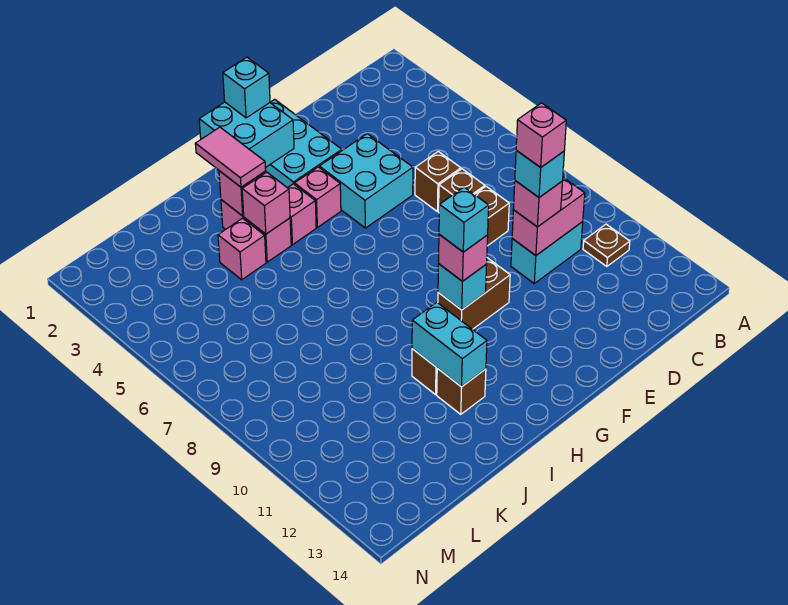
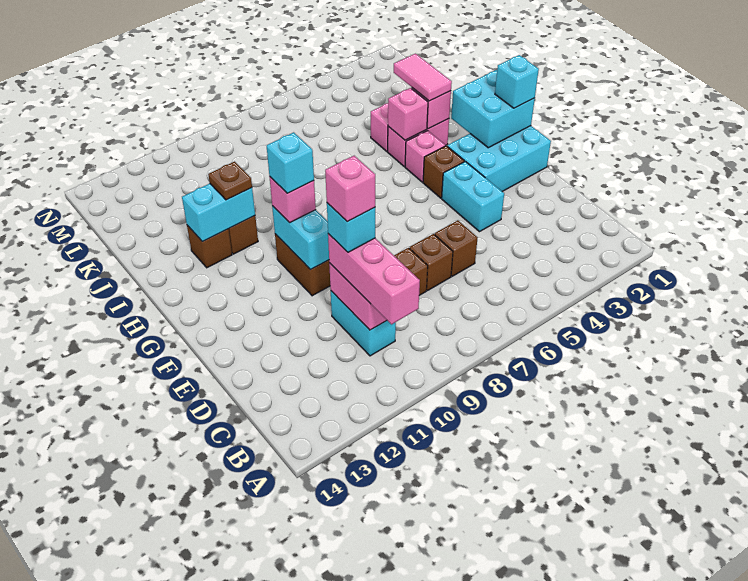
brown 1x1 plate [583,224,630,267] -> brown 1x1 plate moved to [208,162,252,200]
pink 1x1 brick [513,181,563,227] -> pink 1x3 brick [328,234,420,324]
cyan 2x2 brick [319,134,413,228] -> cyan 1x2 brick [442,161,504,232]
pink 1x1 brick [295,167,341,227] -> brown 1x1 brick [423,146,464,198]
cyan 1x1 brick [438,264,487,310] -> cyan 1x2 brick [272,206,329,270]
pink 1x2 tile [195,127,266,187] -> pink 1x2 tile turned to [394,54,452,101]

